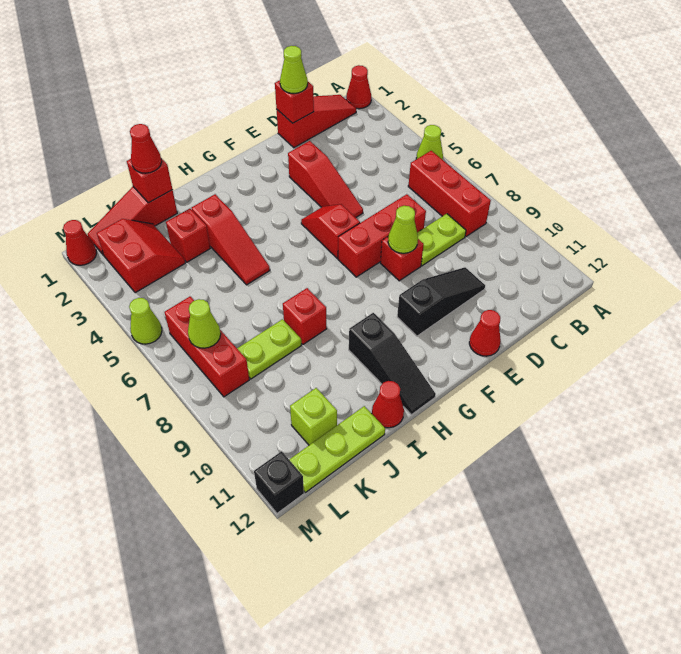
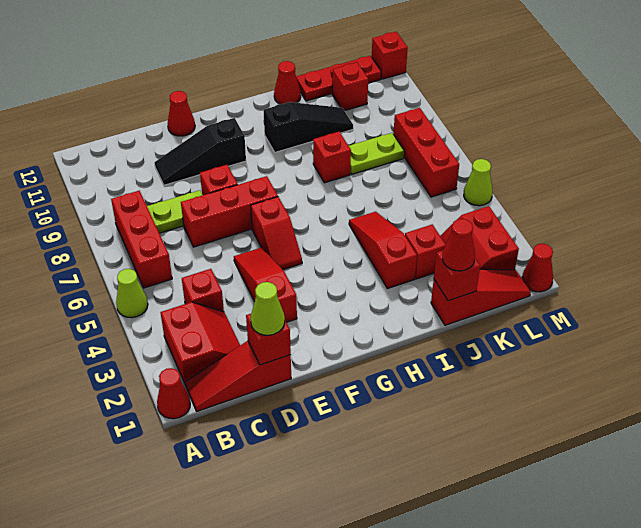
none -> red 2x2 slope [160,302,240,385]
none -> red 1x1 brick [182,269,224,312]
lime 1x1 cone [388,206,418,253] -> none
black 1x3 slope [349,313,436,415] -> black 1x3 slope turned to [263,102,353,152]
lime 1x3 plate [289,406,385,492] -> red 1x3 plate [296,56,381,101]
lime 1x1 brick [290,388,337,445] -> red 1x1 brick [332,62,368,111]
lime 1x1 cone [188,299,221,348] -> none
black 1x1 brick [254,451,304,513] -> red 1x1 brick [372,32,408,79]

